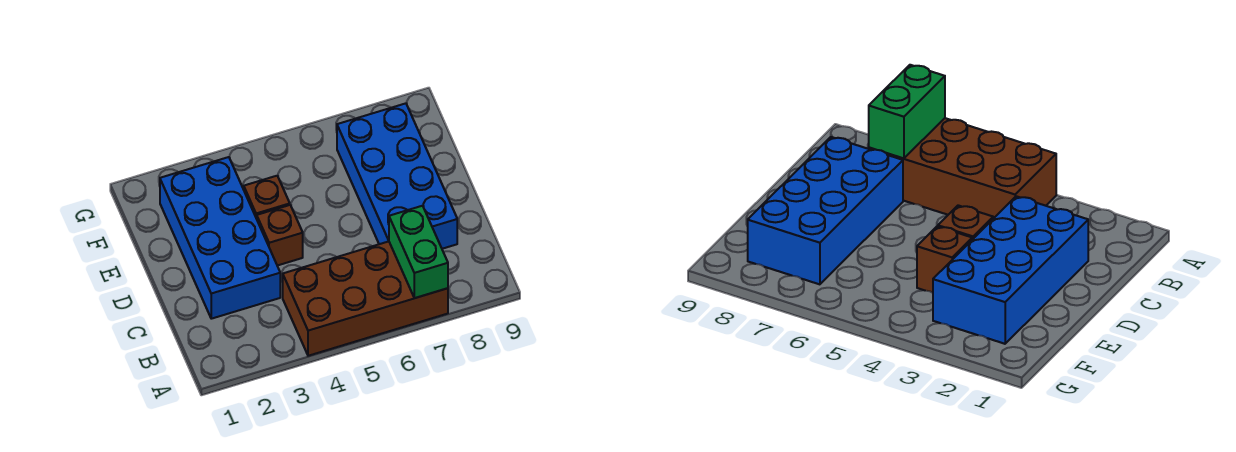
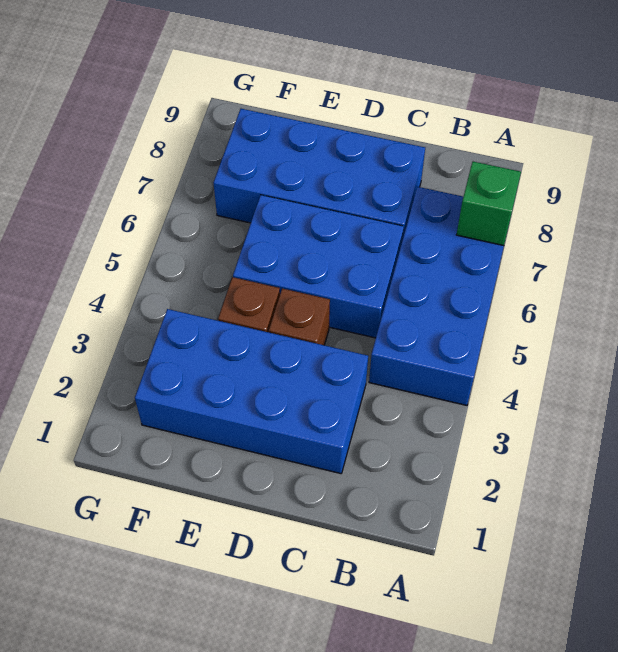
brown 2x4 brick [283,241,448,356] -> blue 2x4 brick [369,187,504,405]
green 1x2 brick [389,206,448,298] -> green 1x1 brick [456,162,521,246]
none -> blue 2x3 brick [233,195,404,338]

